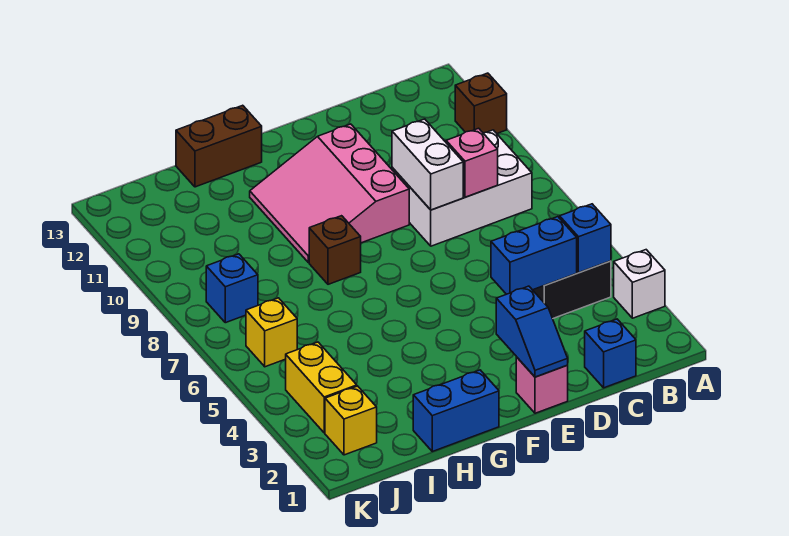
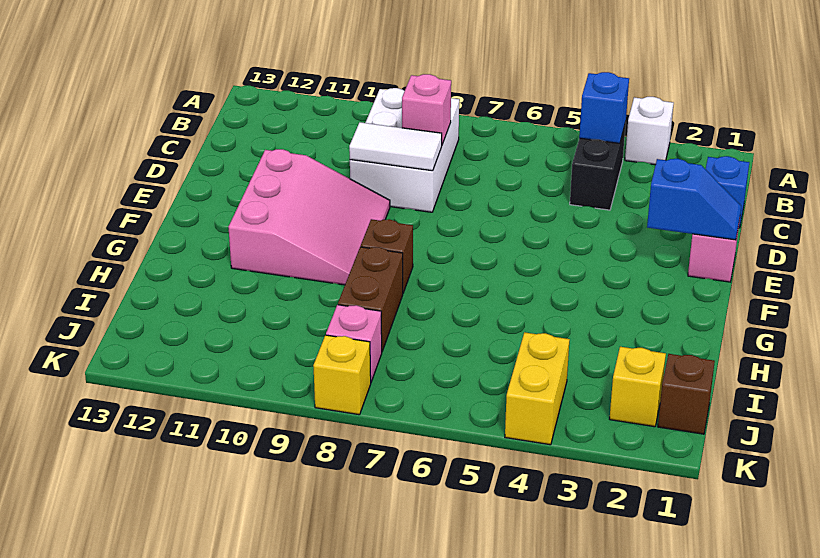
brown 1x1 brick [455,73,507,133] -> brown 1x1 brick moved to [658,354,715,434]
blue 1x2 brick [491,217,577,294] -> none
white 1x2 brick [392,119,463,210] -> white 1x2 tile [349,122,442,171]
pink 3x3 slope [250,124,409,262] -> pink 3x3 slope turned to [228,149,390,285]
blue 1x2 brick [413,370,499,451] -> none
brown 1x2 brick [176,105,262,187] -> brown 1x2 brick moved to [338,247,403,351]
yellow 1x2 brick [286,342,357,433] -> yellow 1x2 brick turned to [505,332,570,445]
yellow 1x1 brick [246,298,297,367] -> yellow 1x1 brick moved to [313,335,371,415]
blue 1x1 brick [206,254,258,323] -> pink 1x1 brick [326,305,382,382]

